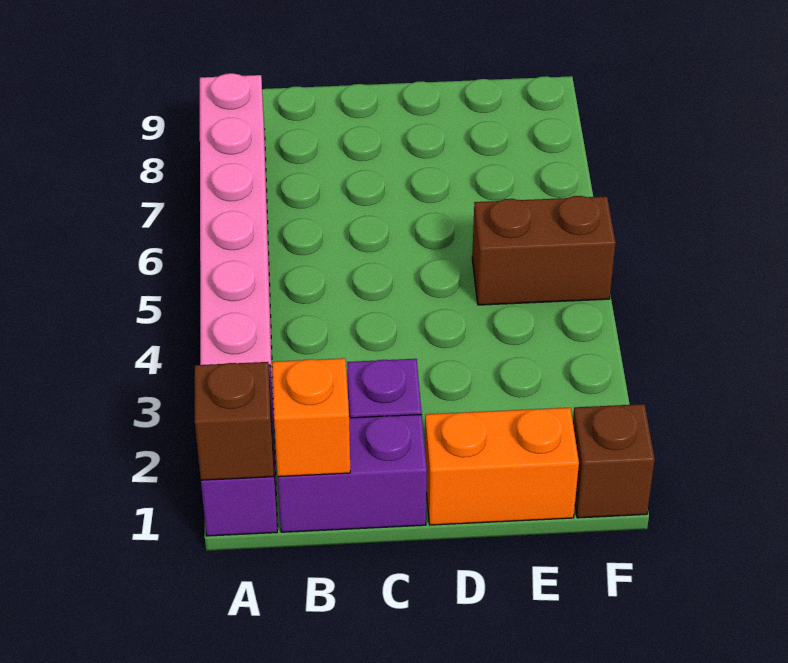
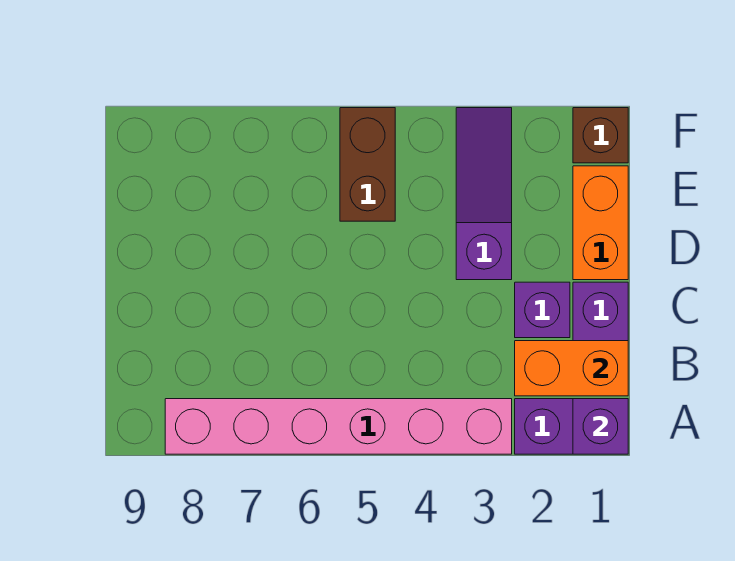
brown 1x1 brick [195,362,274,480] -> purple 1x1 brick [573,399,628,454]
orange 1x1 brick [272,358,350,477] -> orange 1x2 brick [515,341,628,396]
none -> purple 1x3 slope [456,108,512,280]

